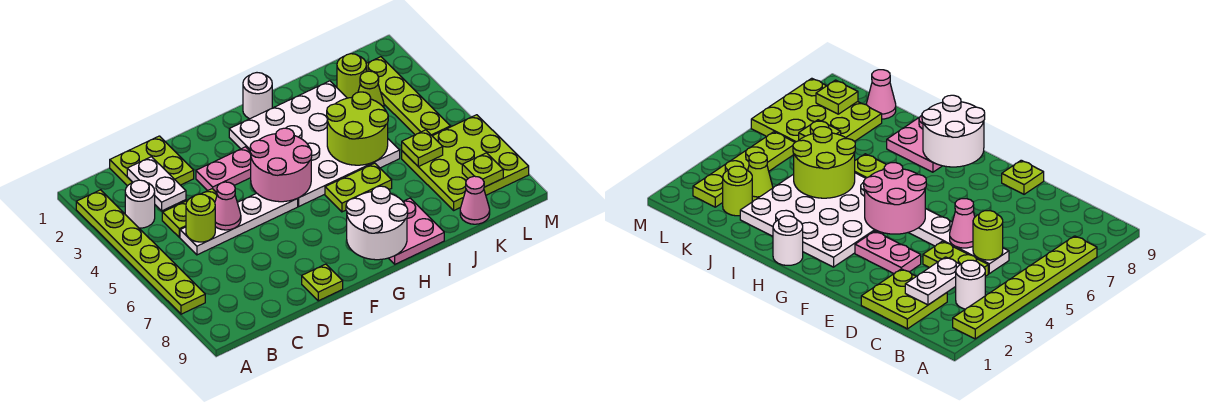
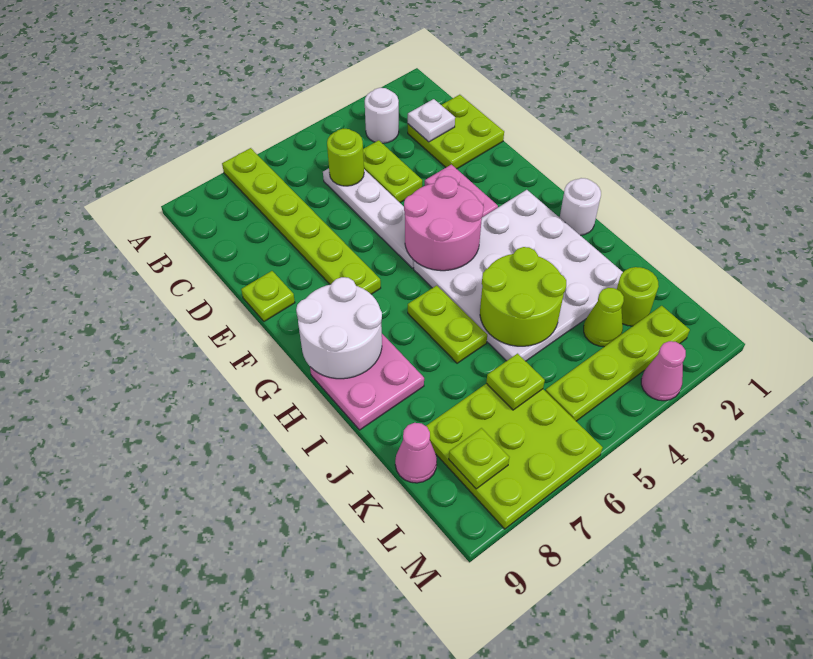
lime 1x6 plate [76,190,205,314] -> lime 1x6 plate turned to [222,148,381,294]
white 1x2 plate [127,157,186,211] -> white 1x1 plate [408,99,455,142]
pink 1x1 cone [215,182,241,230] -> pink 1x1 cone moved to [641,341,686,401]

